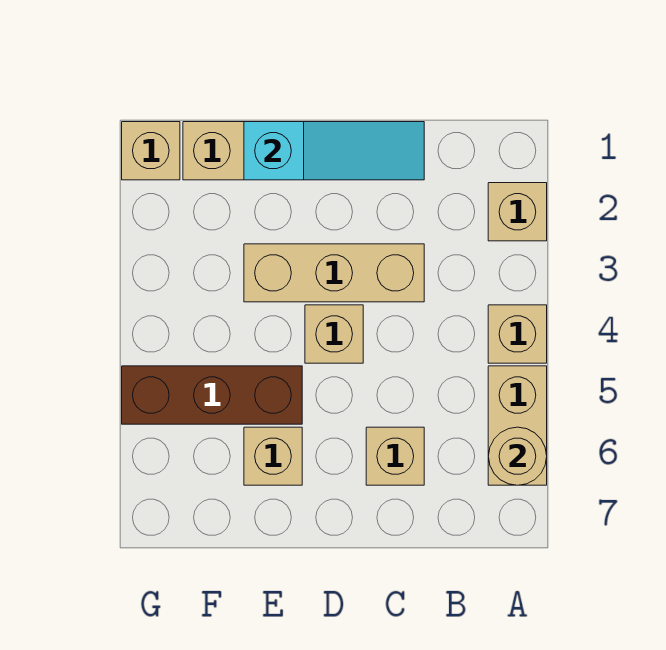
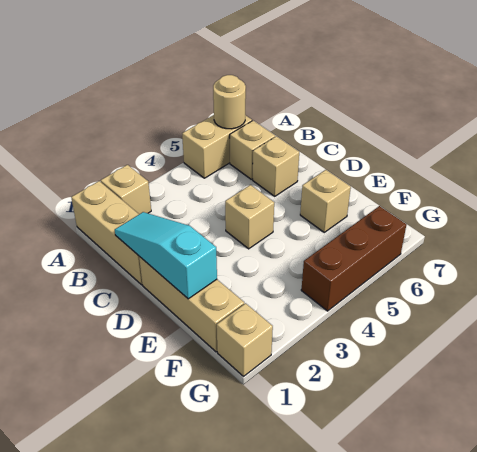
tan 1x1 brick [488,305,547,363] -> tan 1x1 brick moved to [230,121,275,179]
tan 1x3 brick [244,244,424,302] -> tan 1x3 brick moved to [71,181,142,285]
brown 1x3 brick [122,366,302,424] -> brown 1x3 brick turned to [301,206,406,311]

